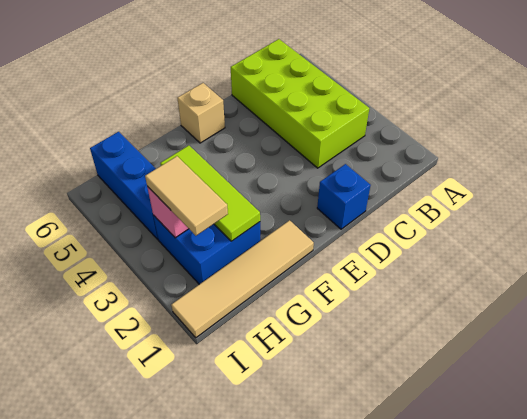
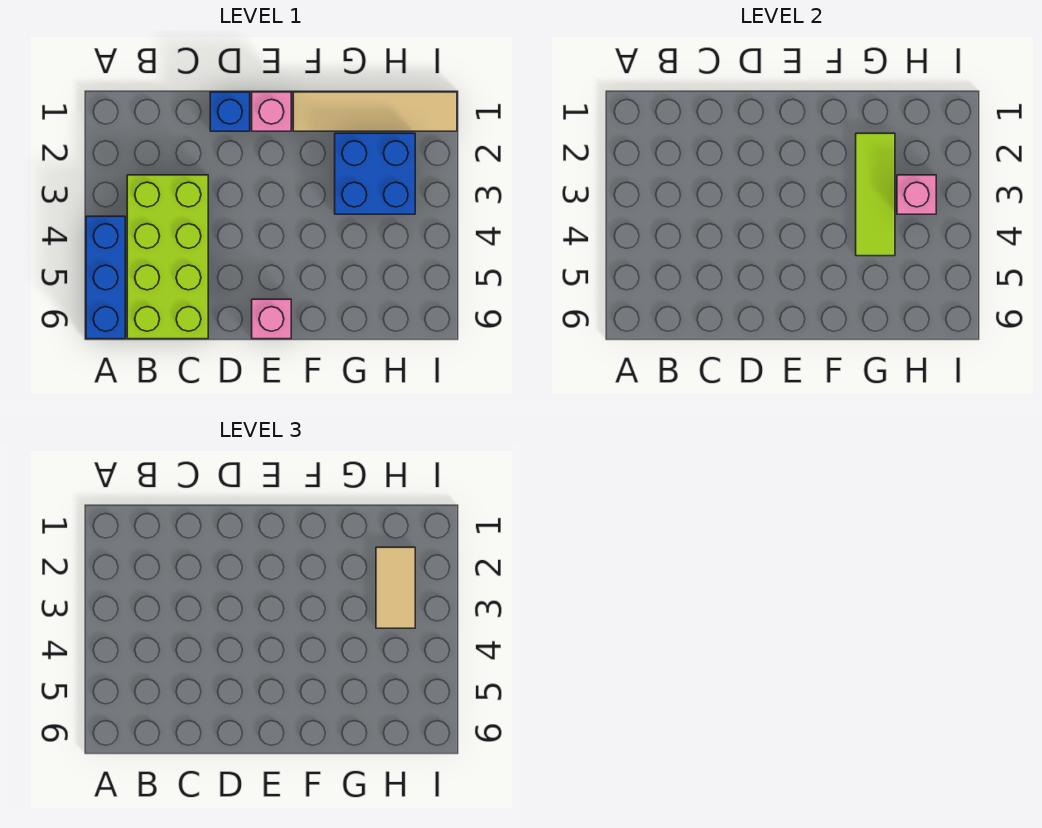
none -> pink 1x1 brick [252,92,291,131]
tan 1x1 brick [177,83,225,143] -> pink 1x1 brick [252,299,291,339]
blue 1x3 brick [90,132,158,239] -> blue 1x3 brick moved to [86,216,125,339]

